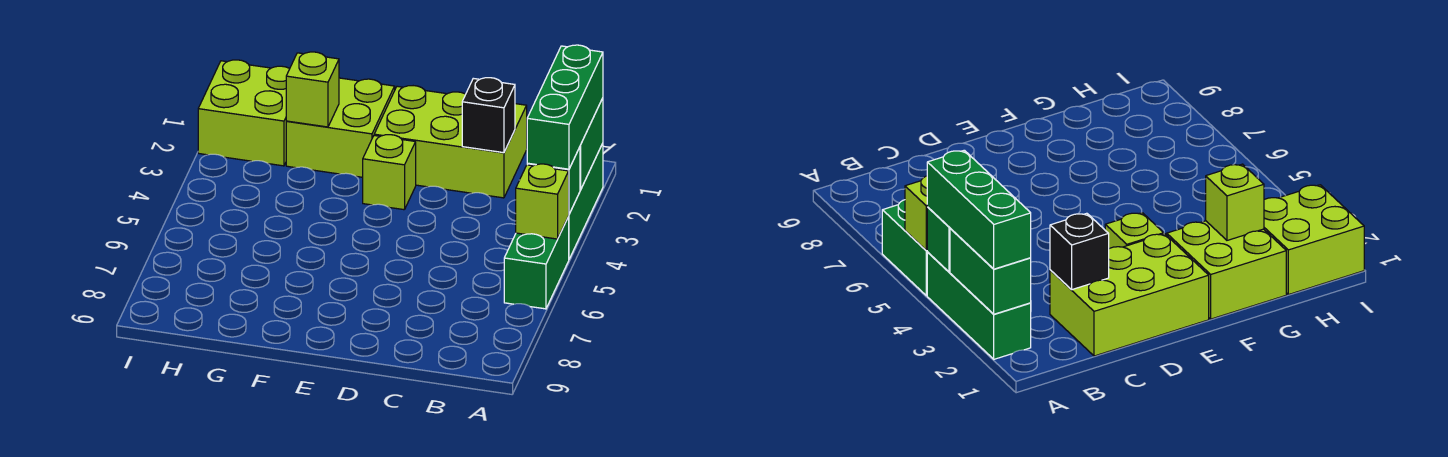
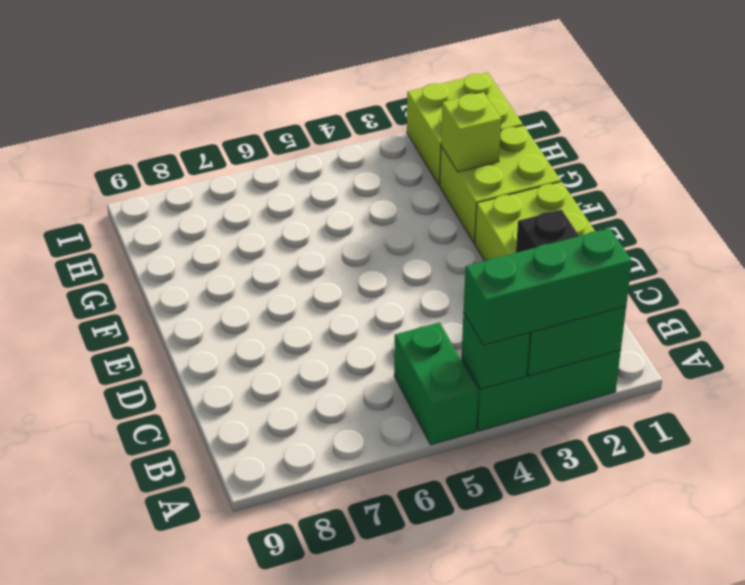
green 1x2 brick [504,217,569,309] -> green 1x2 brick turned to [394,322,478,445]
lime 1x1 brick [516,164,569,239] -> none
lime 1x1 brick [363,135,416,210] -> none

